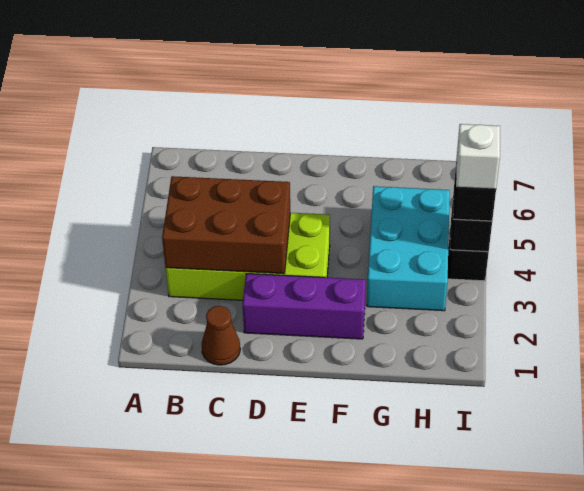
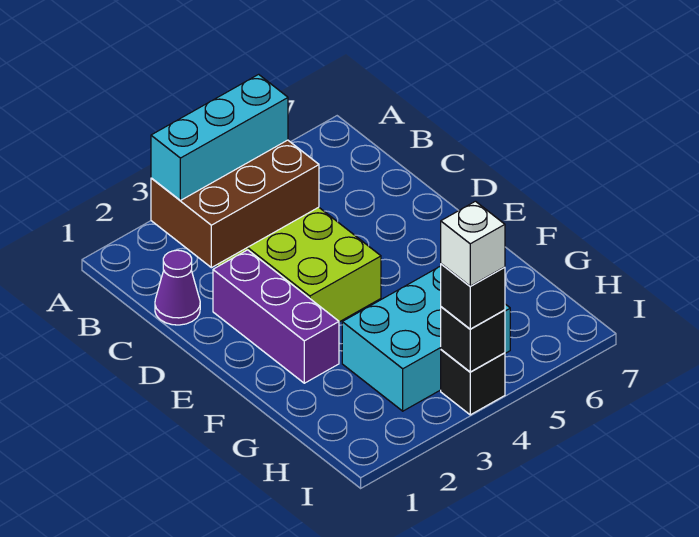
none -> cyan 1x3 brick [151,74,288,200]
brown 2x3 brick [162,176,290,274] -> brown 2x3 brick turned to [151,140,319,268]
brown 1x1 cone [202,306,240,365] -> purple 1x1 cone [155,250,200,325]

